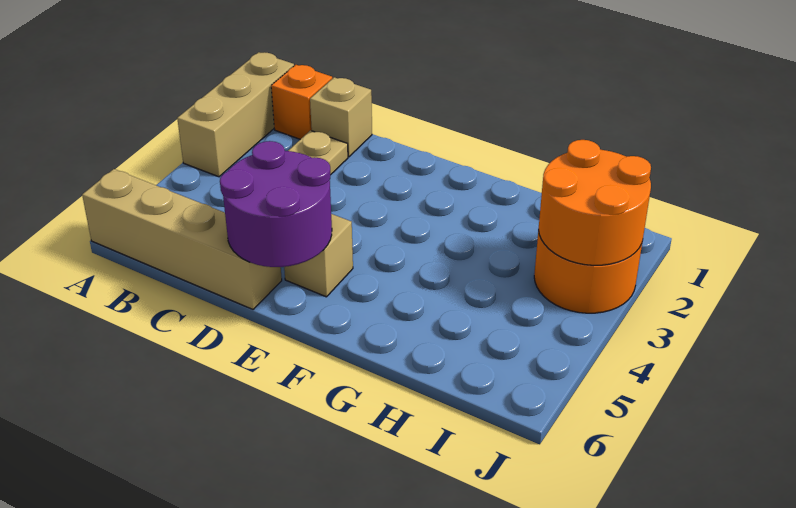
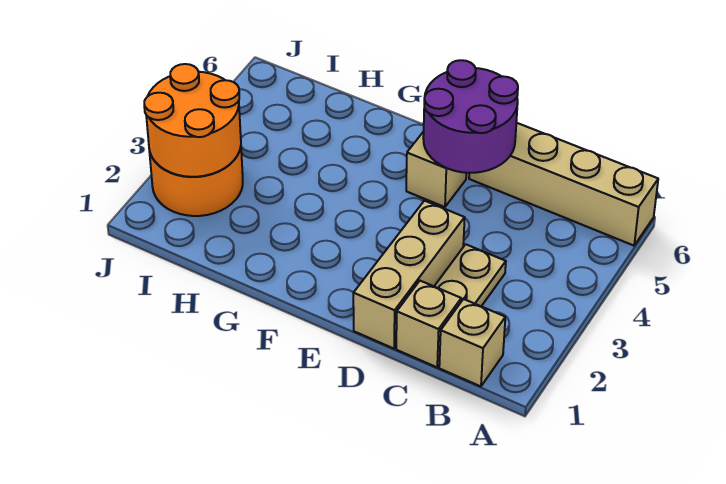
tan 1x3 brick [177,52,294,177] -> tan 1x3 brick moved to [353,201,465,349]
orange 1x1 brick [271,65,332,139] -> tan 1x1 brick [439,299,505,386]

